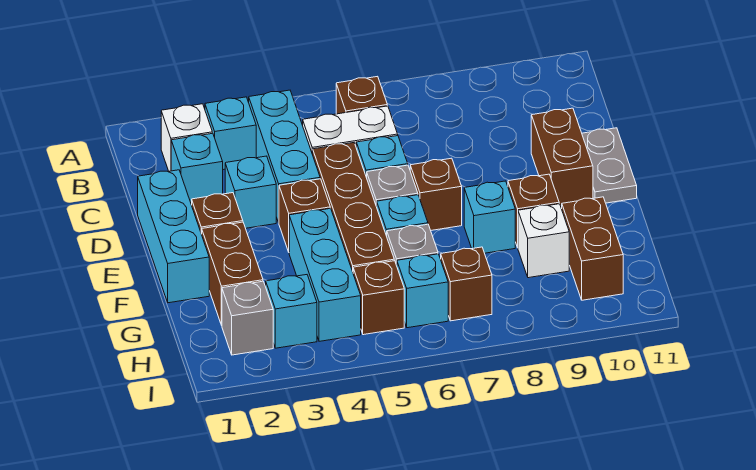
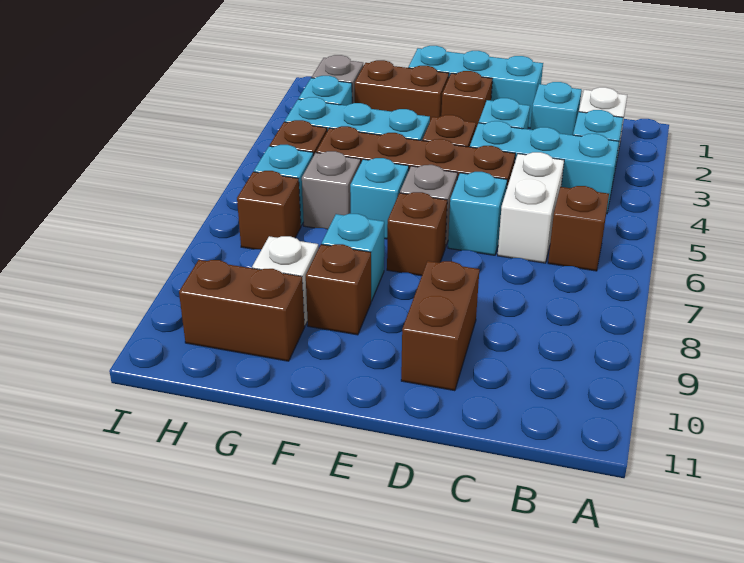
brown 1x2 brick [531,108,593,209] -> brown 1x2 brick turned to [401,261,479,391]
grey 1x2 plate [582,128,637,203] -> none

